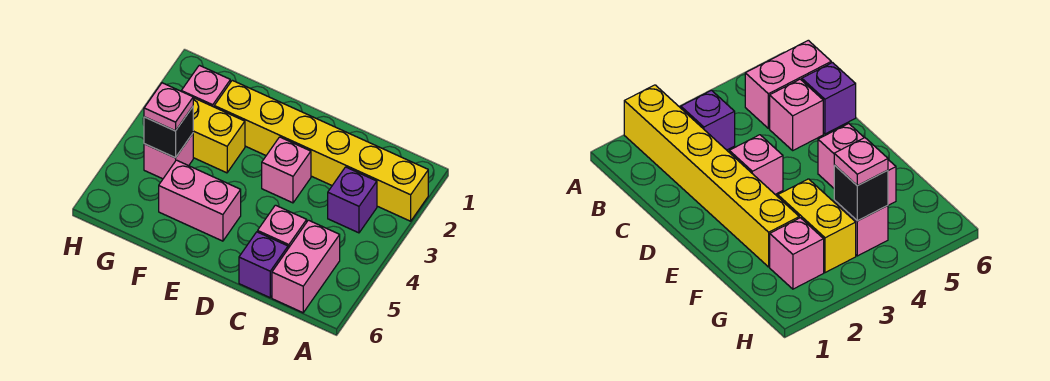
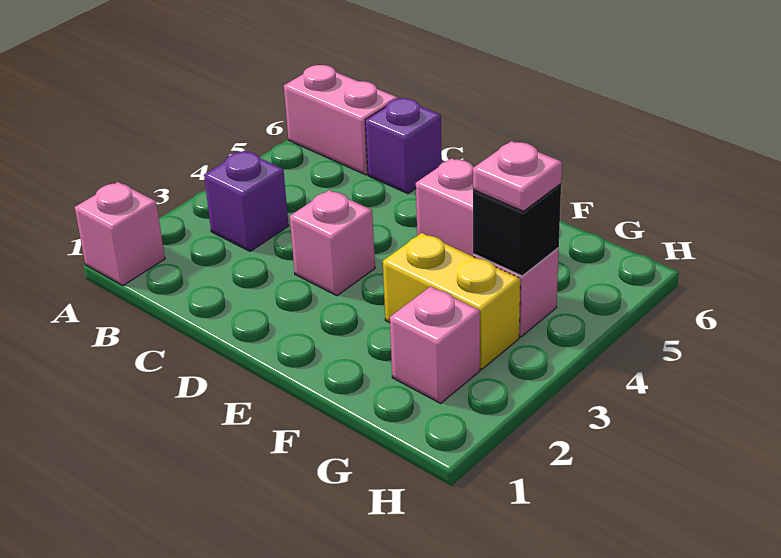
yellow 1x6 brick [214,80,428,221] -> none
pink 1x2 brick [272,220,340,313] -> pink 1x2 brick turned to [284,65,398,175]
pink 1x1 brick [258,205,307,248] -> pink 1x1 brick moved to [75,182,165,286]

